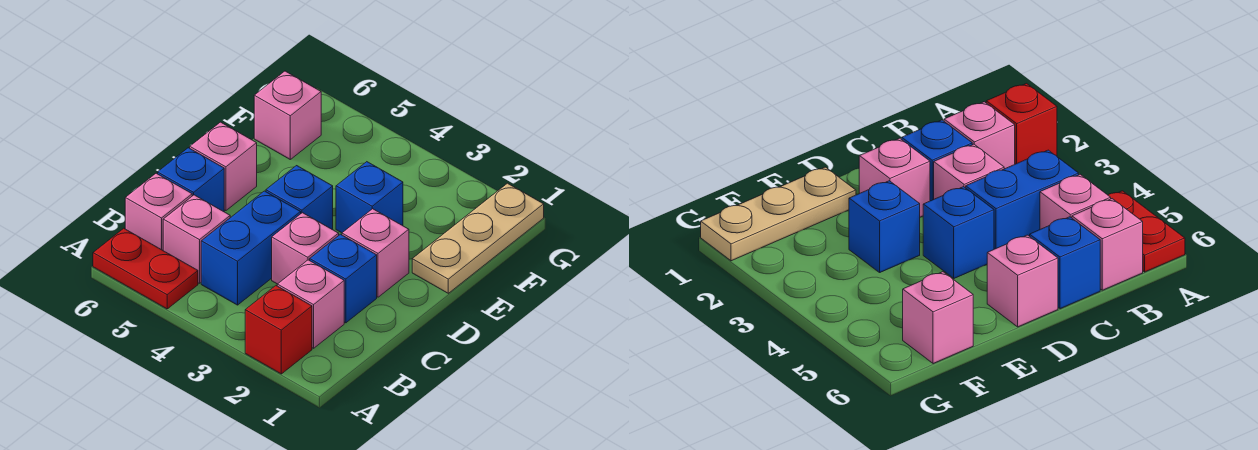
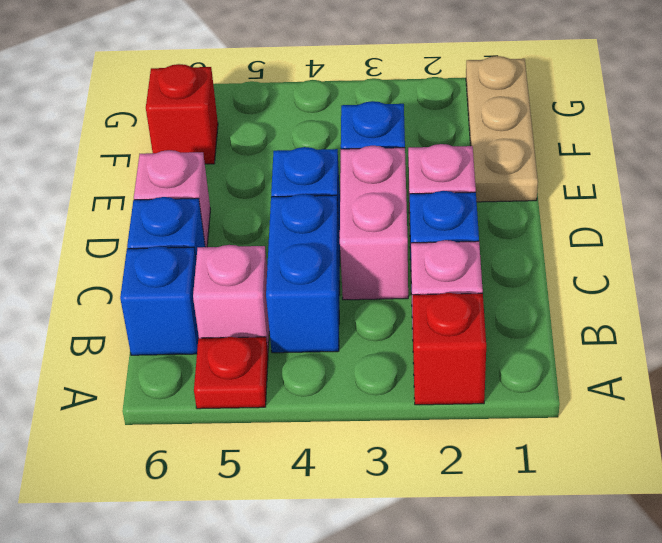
red 1x2 plate [93,228,198,309] -> red 1x1 plate [194,337,268,409]
pink 1x1 brick [125,173,192,250] -> blue 1x1 brick [120,246,199,355]
pink 1x1 brick [272,213,339,284] -> pink 1x2 brick [339,146,408,300]
pink 1x1 brick [254,71,321,159] -> red 1x1 brick [146,64,218,164]

